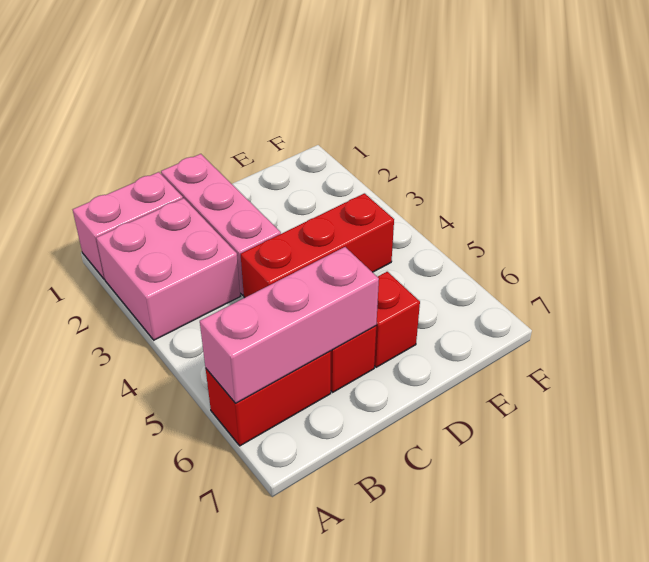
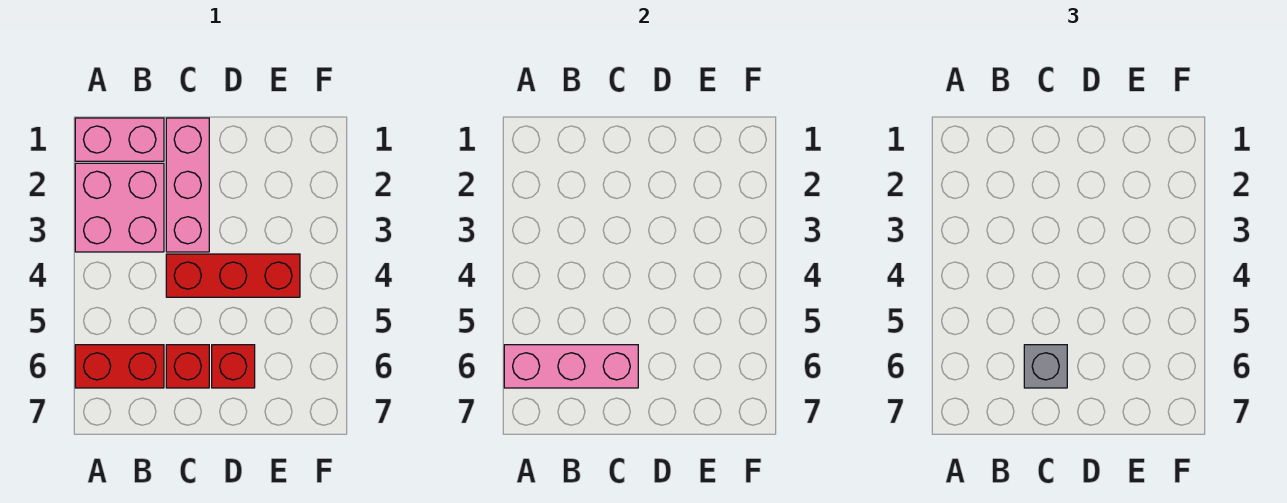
none -> grey 1x1 brick [1024,345,1067,388]

